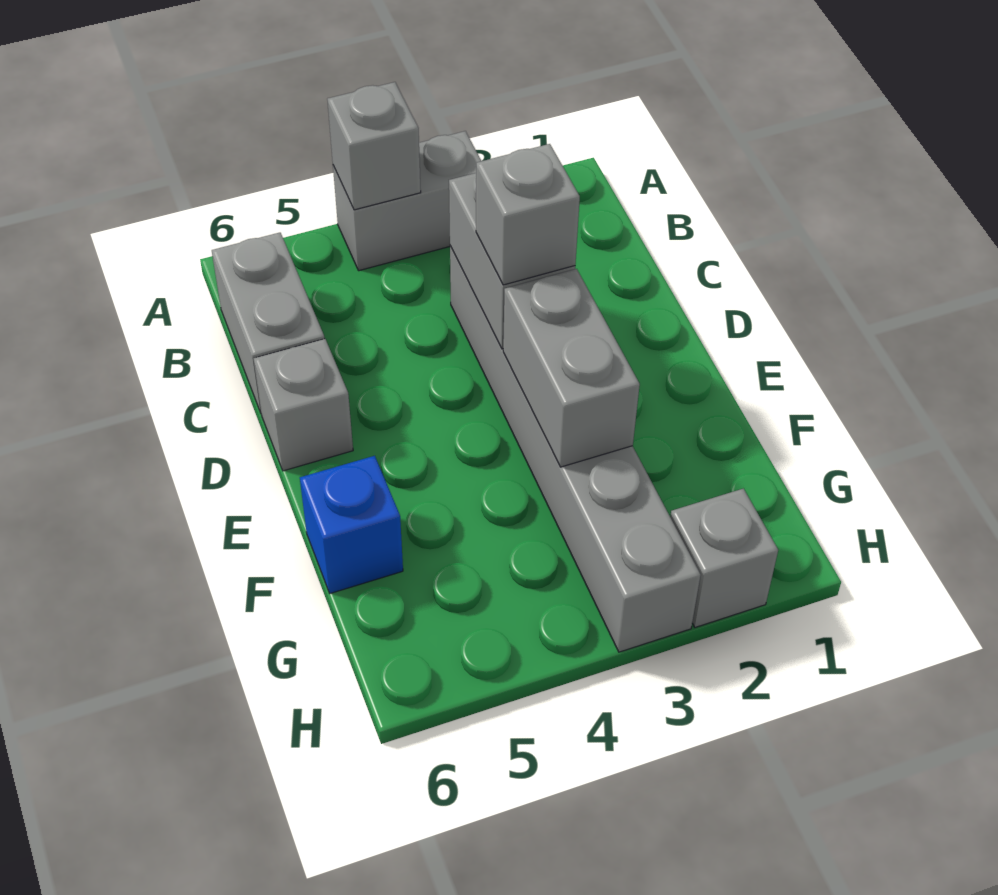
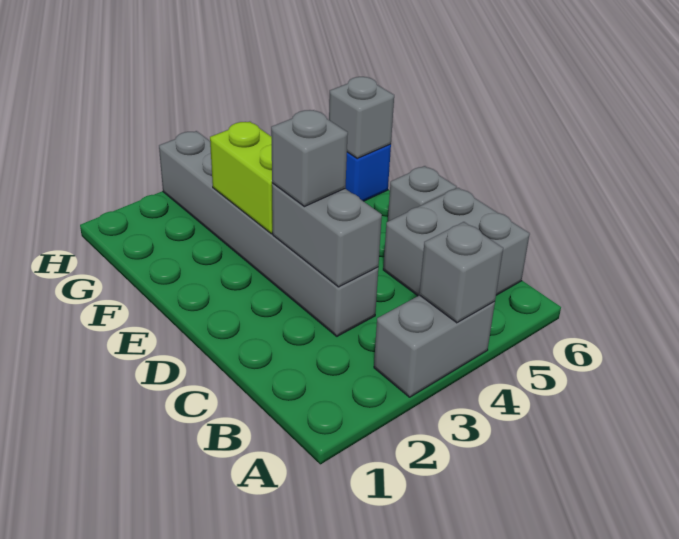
grey 1x2 brick [212,233,325,413] -> grey 2x2 brick [383,188,530,296]
grey 1x2 brick [503,269,640,467] -> lime 1x2 brick [210,122,273,234]
grey 1x1 brick [670,489,778,627] -> grey 1x1 brick moved to [329,77,394,158]

